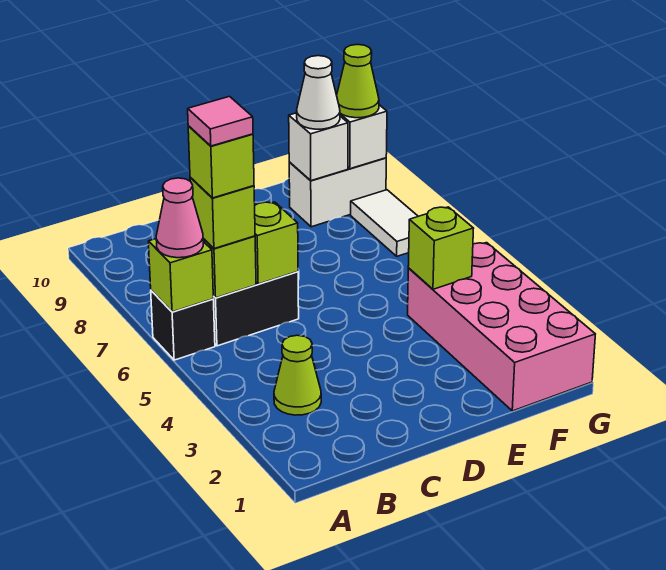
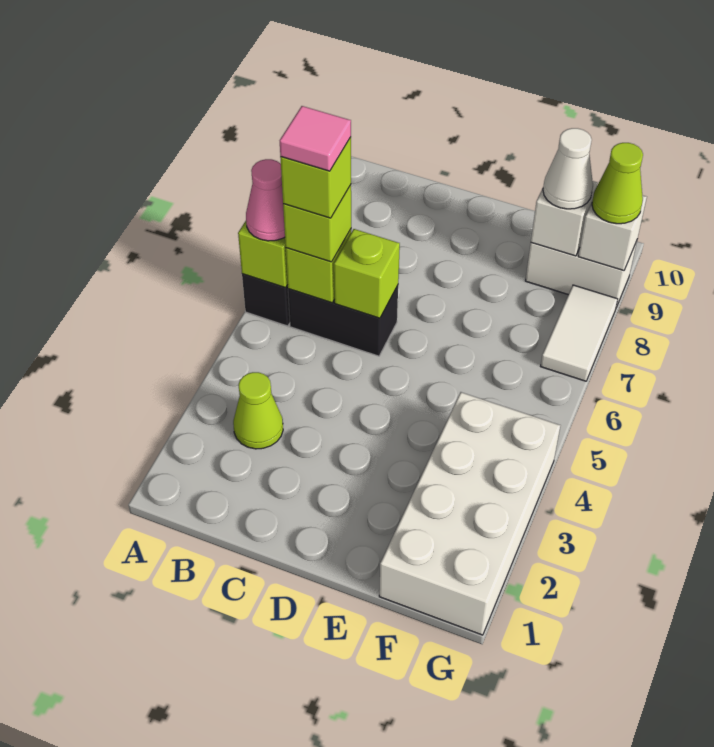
pink 2x4 brick [408,243,595,411] -> white 2x4 brick [379,392,561,635]
lime 1x1 brick [408,207,474,289] -> none

